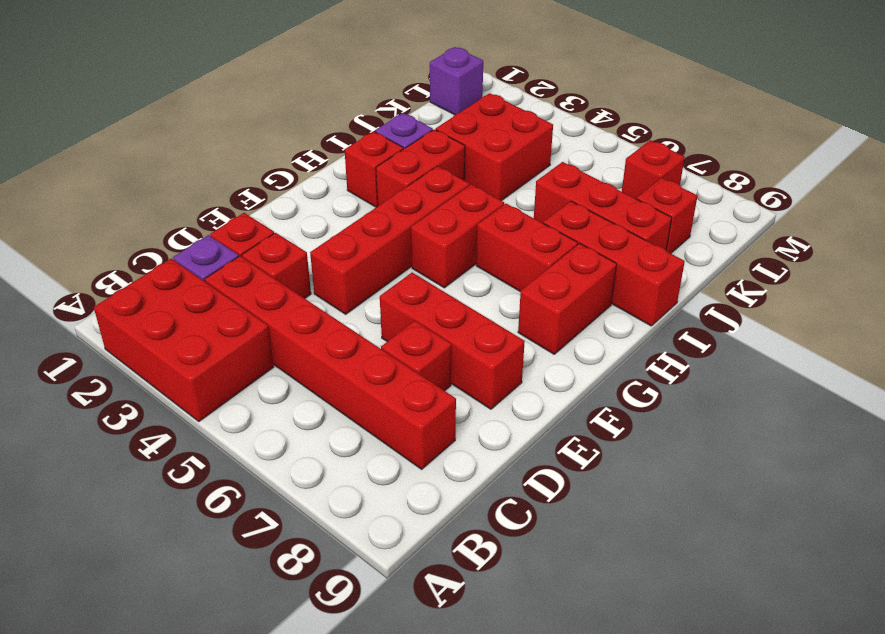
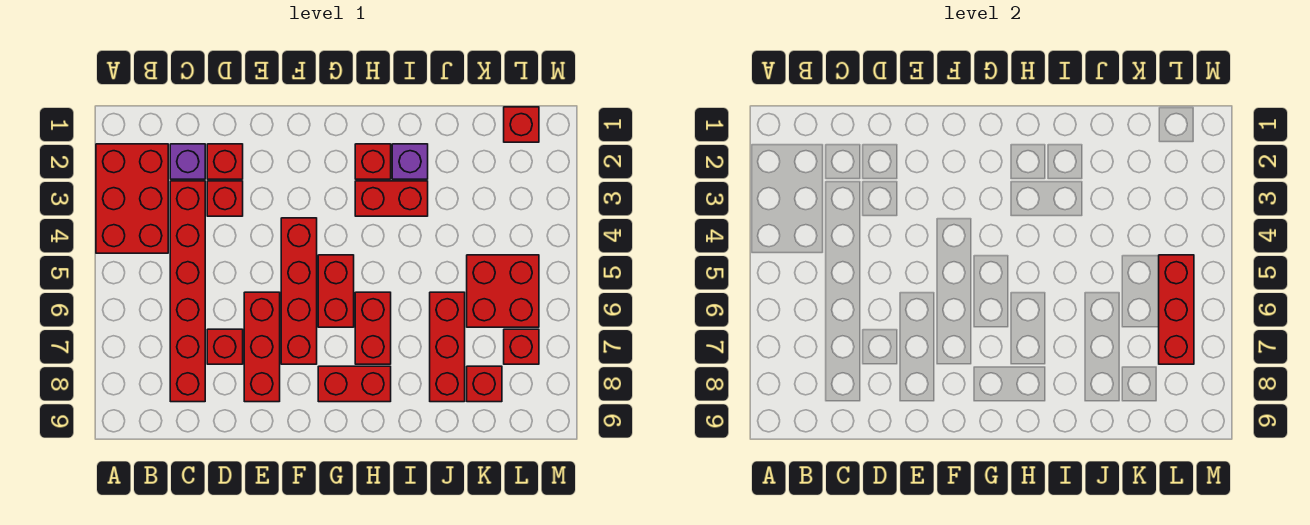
red 1x4 brick [310,166,469,314] -> red 1x4 brick turned to [281,218,317,364]
red 1x2 brick [411,185,504,288] -> red 1x2 brick turned to [318,255,354,327]
red 1x3 brick [543,201,685,326] -> red 1x3 brick moved to [1159,255,1194,364]
red 2x2 brick [436,93,553,201] -> red 2x2 brick moved to [467,255,539,327]
purple 1x1 brick [430,47,483,115] -> red 1x1 brick [504,107,539,142]

